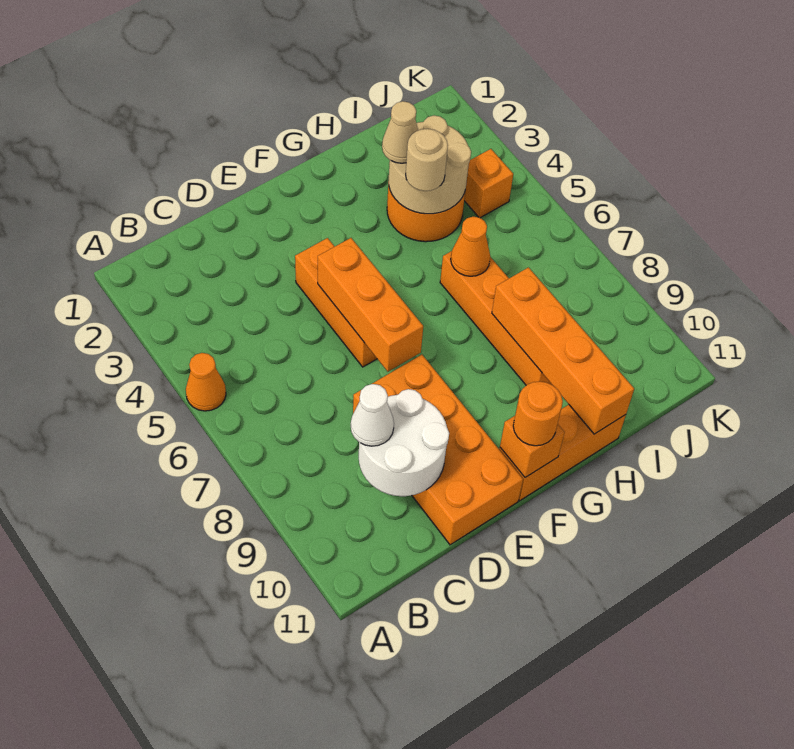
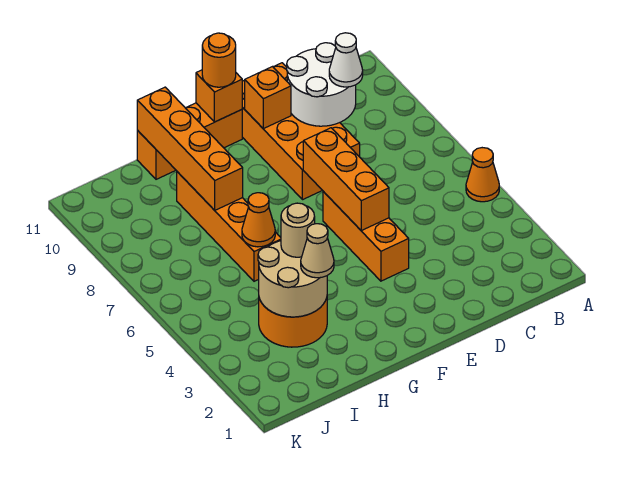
orange 1x1 brick [464,149,513,218] -> orange 1x1 brick moved to [244,67,291,129]

